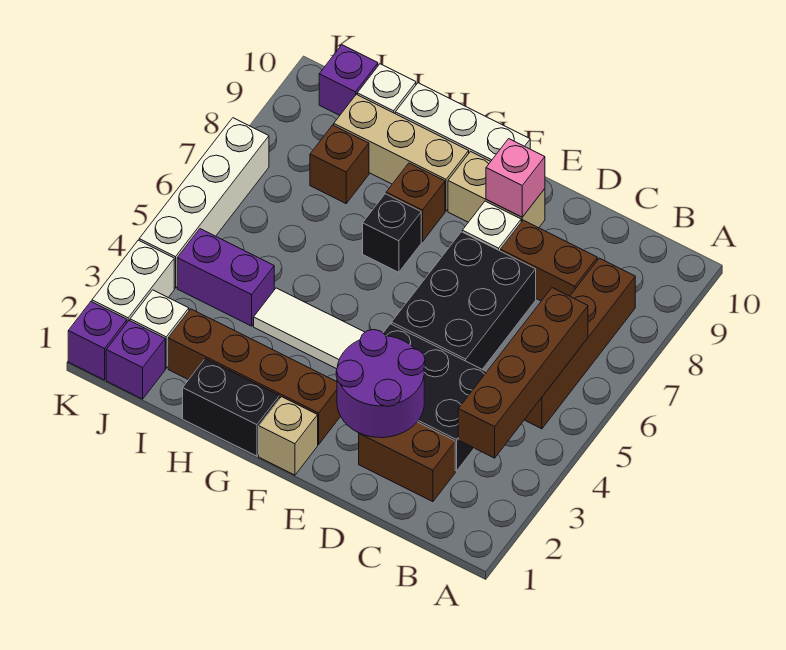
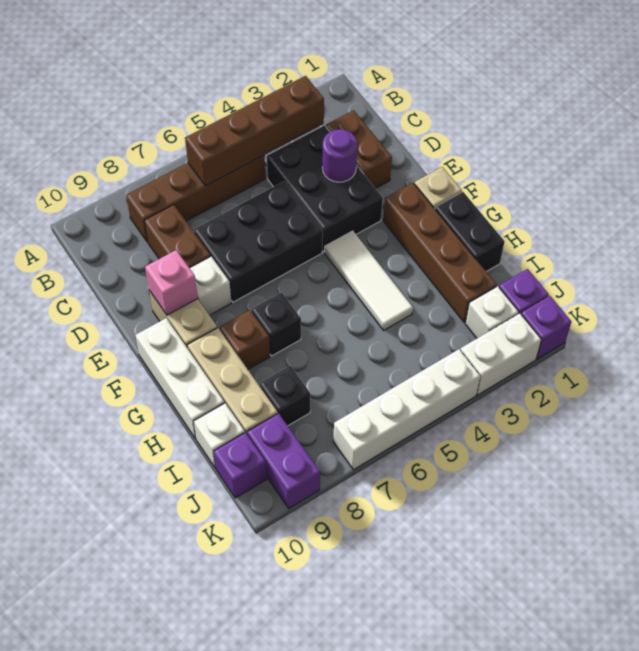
purple 2x2 round brick [336,330,425,438] -> purple 1x1 round brick [322,129,357,182]
purple 1x2 brick [177,229,274,326] -> purple 1x2 brick moved to [247,413,320,508]
brown 1x1 brick [310,125,369,203] -> black 1x1 brick [260,366,310,426]

